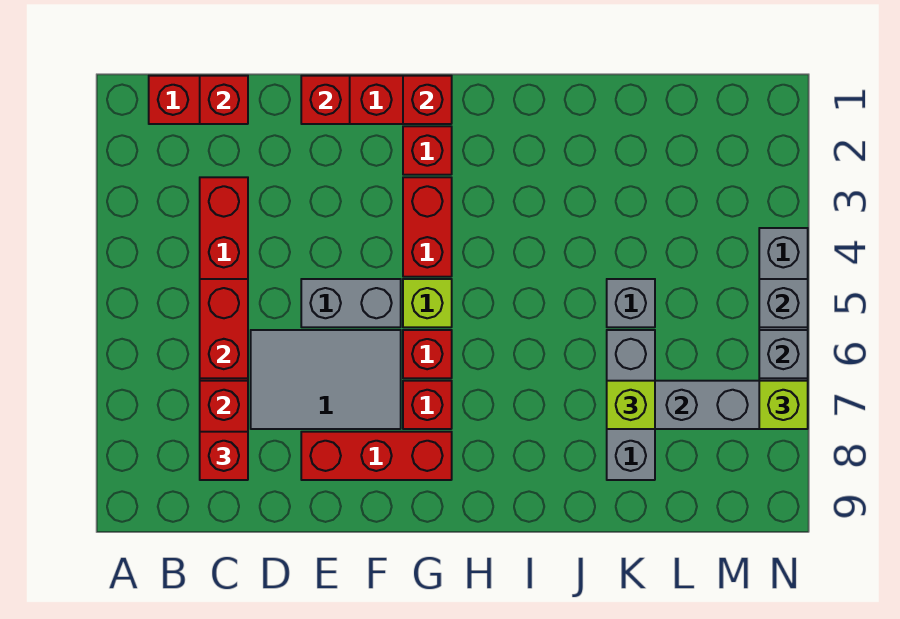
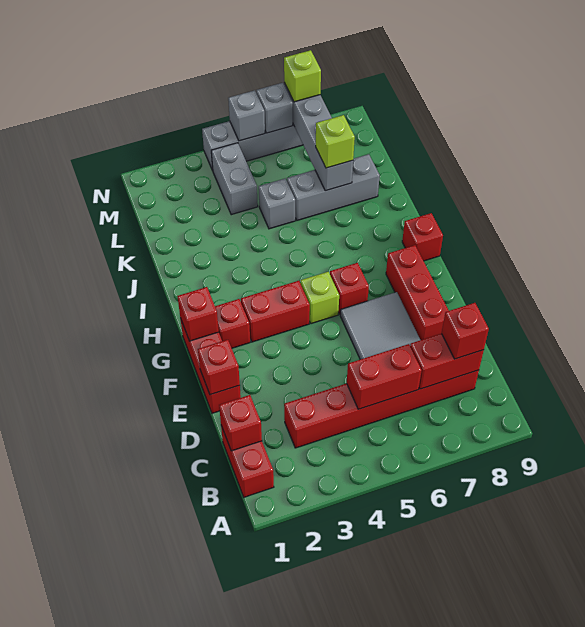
grey 1x2 brick [301,279,401,327] -> grey 1x2 brick moved to [211,143,258,215]
red 1x1 brick [403,381,452,429] -> red 1x1 brick moved to [402,213,443,261]

